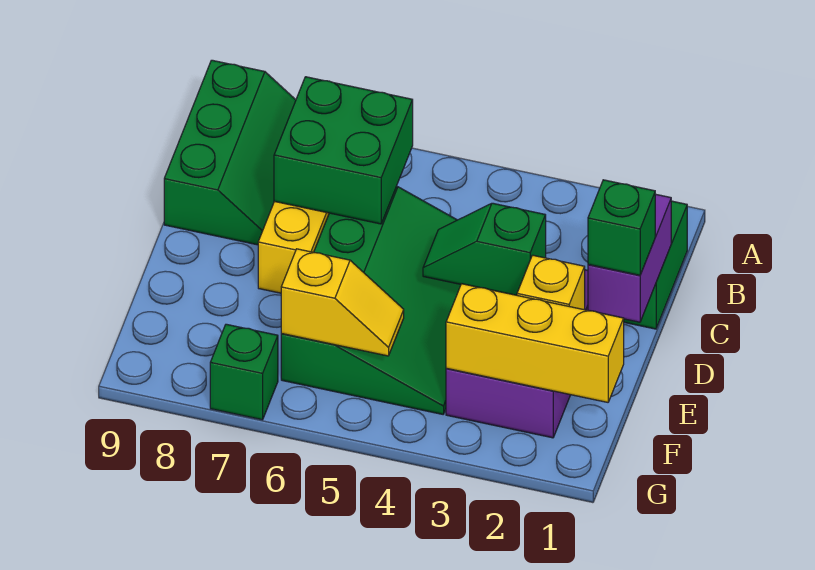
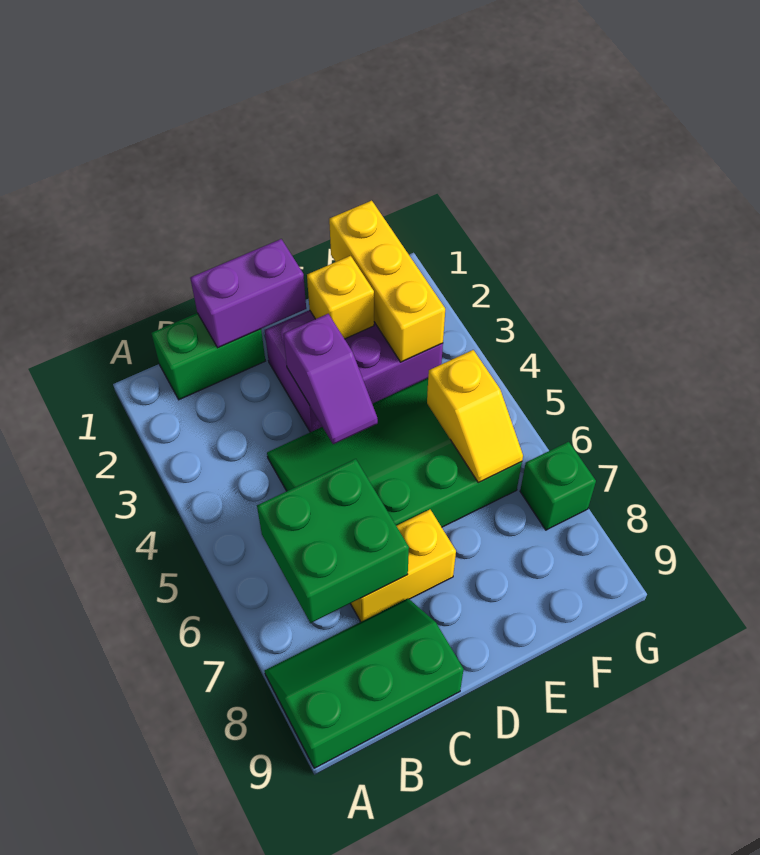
green 1x1 brick [588,180,655,275] -> none
green 1x2 slope [423,203,546,295] -> purple 1x2 slope [283,314,378,444]
yellow 1x2 slope [281,249,404,356] -> yellow 1x2 slope turned to [427,350,523,483]

